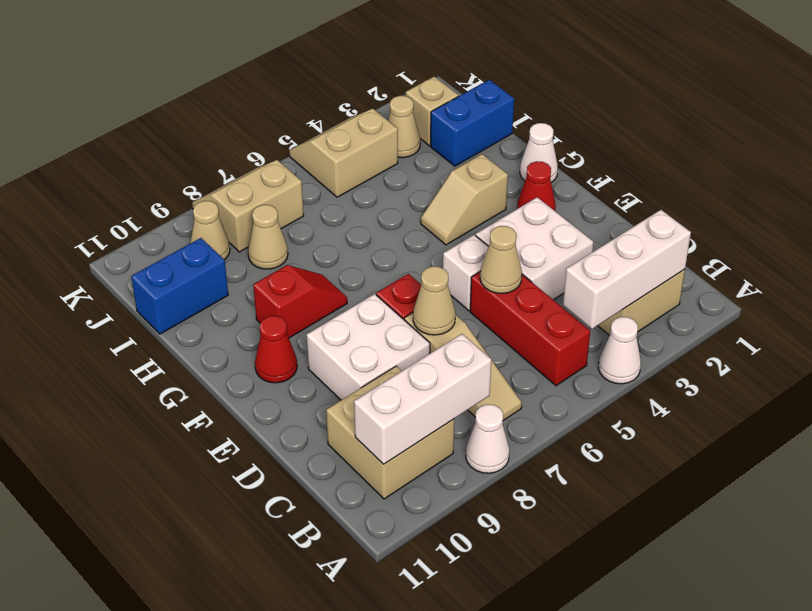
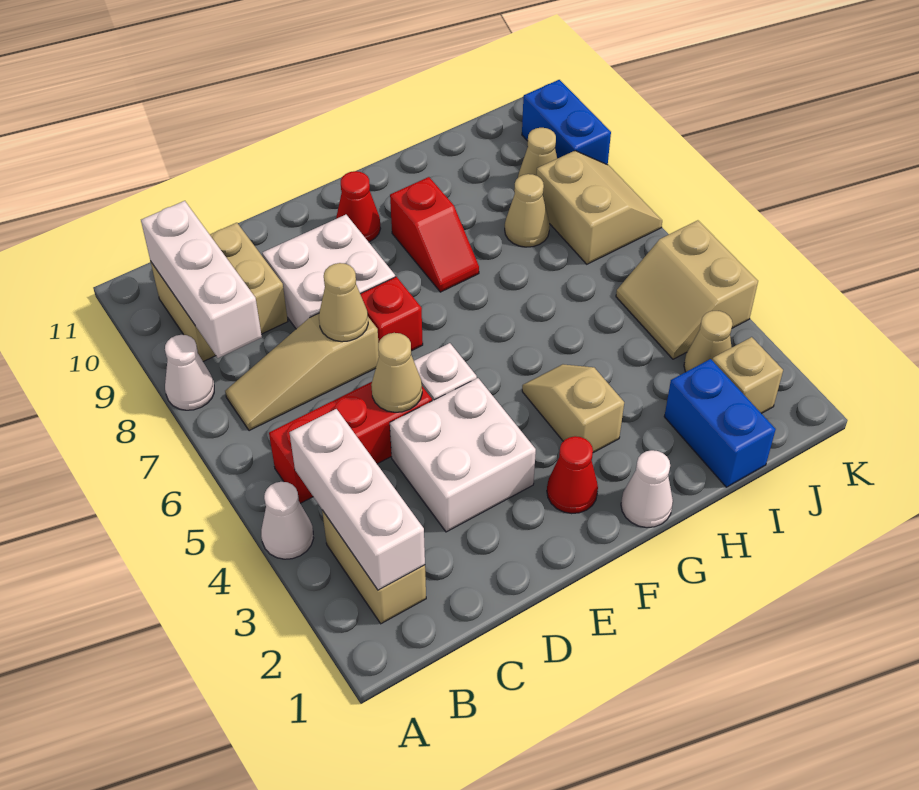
blue 1x2 brick [131,238,228,334] -> blue 1x2 brick moved to [522,80,611,165]
tan 2x2 slope [289,109,398,197] -> tan 2x2 slope turned to [616,220,758,359]

